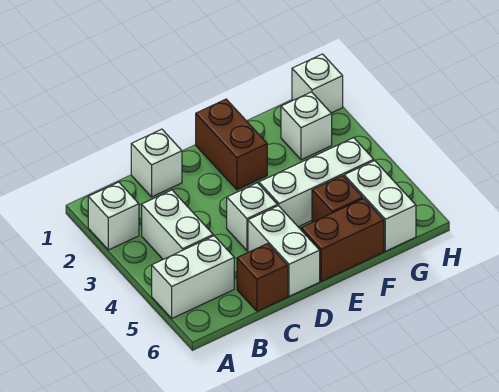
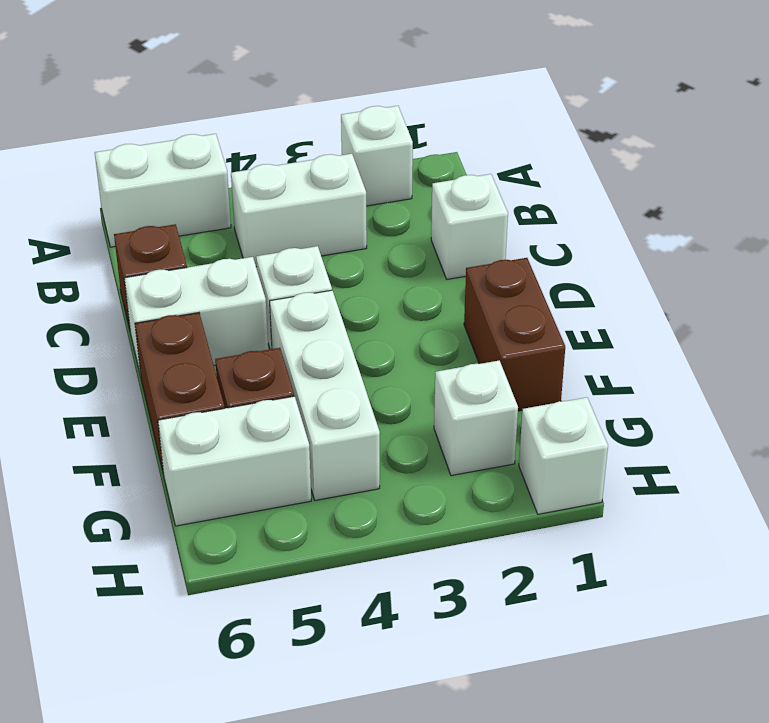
white 1x2 brick [152,236,234,318] -> white 1x2 brick turned to [95,134,231,247]
brown 1x2 brick [196,99,267,190] -> brown 1x2 brick turned to [464,258,565,411]

